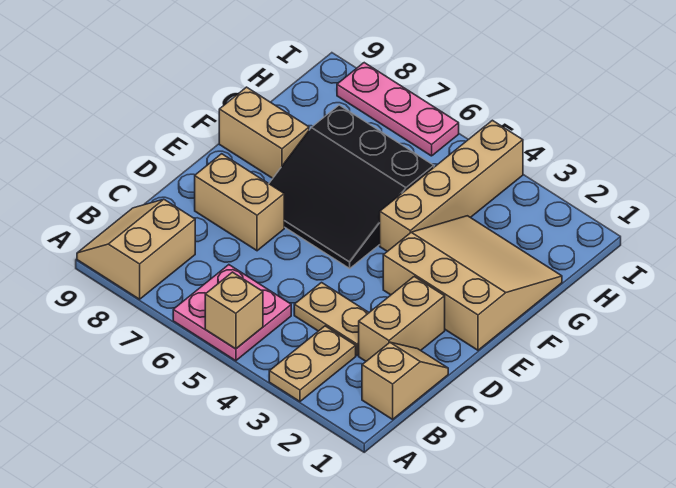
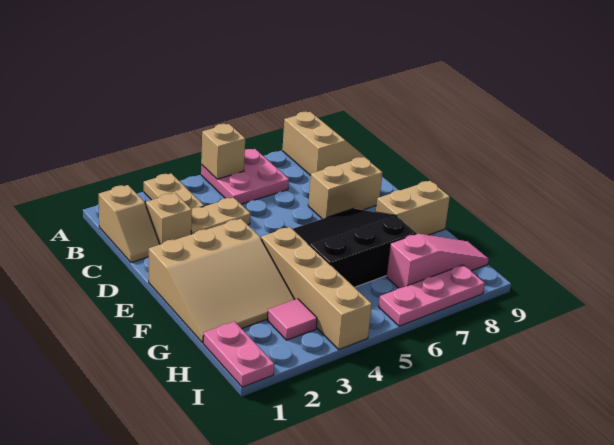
tan 1x2 brick [359,277,445,361] -> tan 1x1 brick [146,193,192,244]
none -> pink 1x2 plate [203,321,274,387]
none -> pink 1x1 tile [267,299,317,340]
none -> pink 1x3 slope [386,234,489,288]

